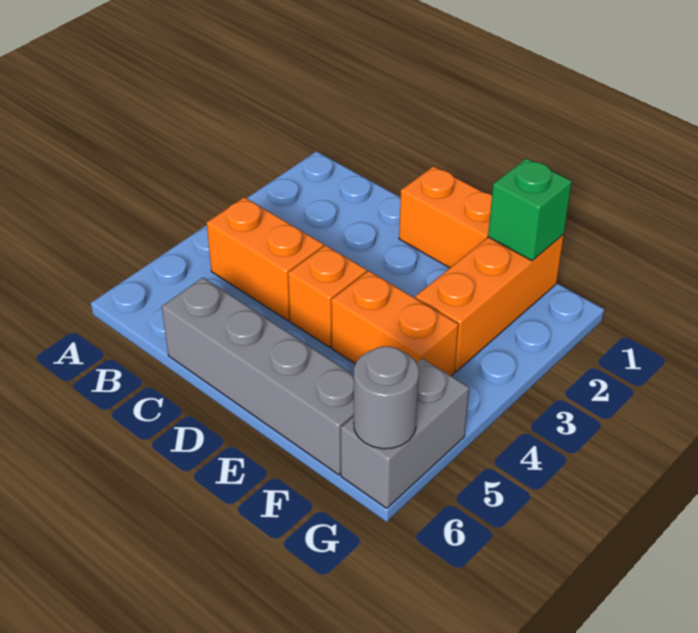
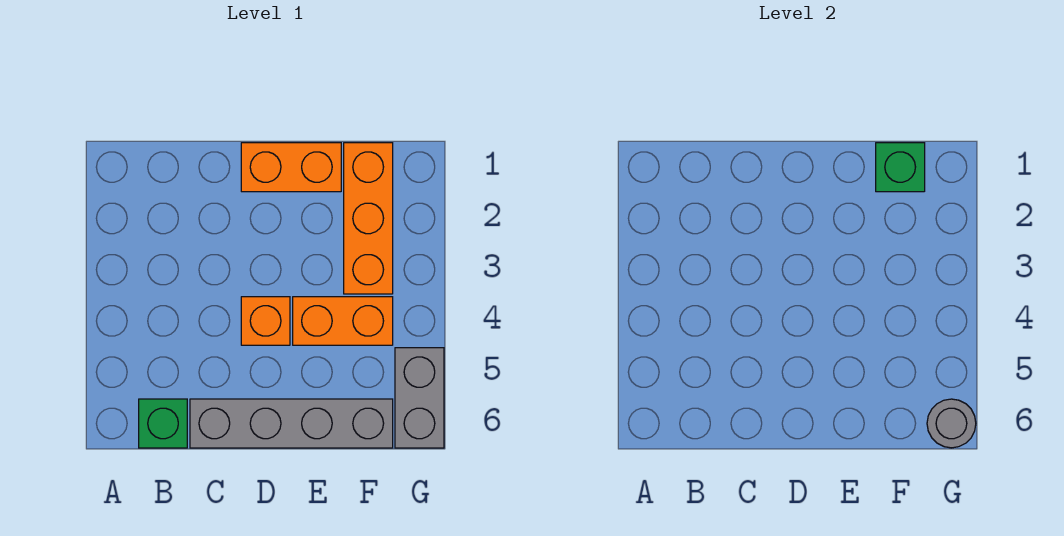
orange 1x2 brick [207,197,324,321] -> none
none -> green 1x1 brick [139,399,187,448]

